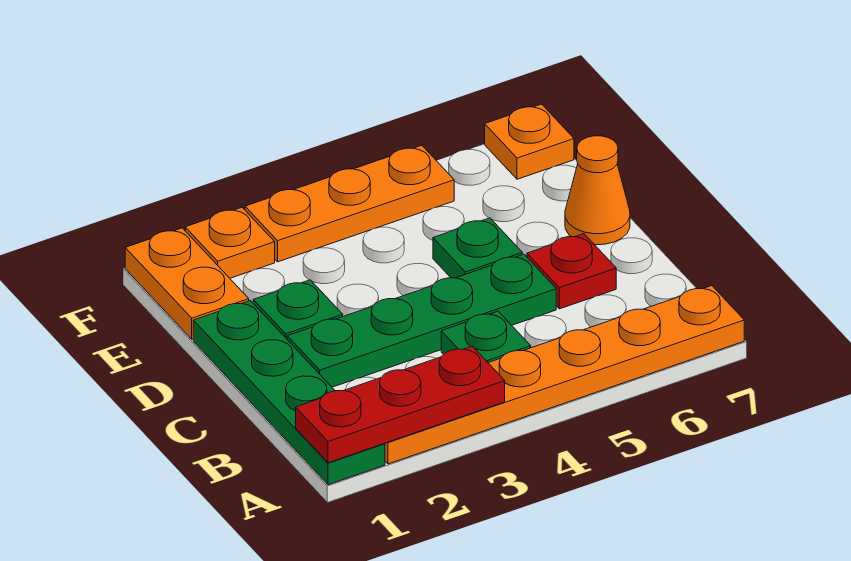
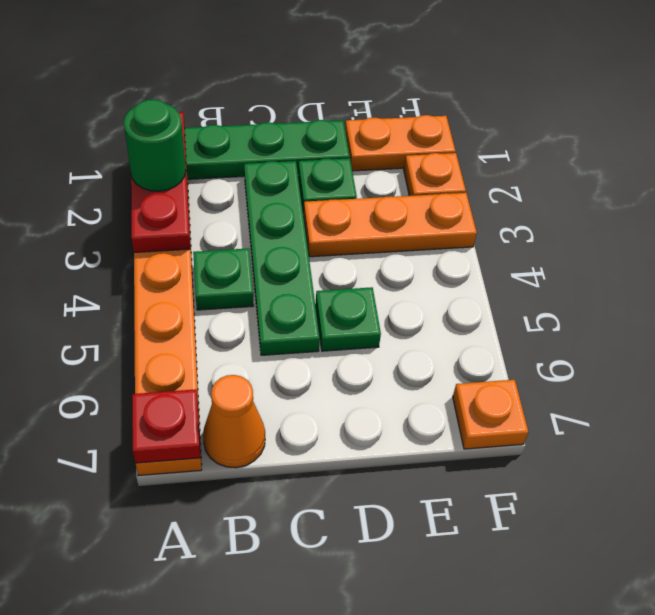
none -> green 1x1 round brick [123,99,186,191]
red 1x1 plate [527,234,616,309] -> red 1x1 plate moved to [132,389,200,463]
orange 1x1 cone [565,136,630,245] -> orange 1x1 cone moved to [203,375,265,468]
orange 1x3 plate [245,145,454,262] -> orange 1x3 plate turned to [304,193,477,257]

